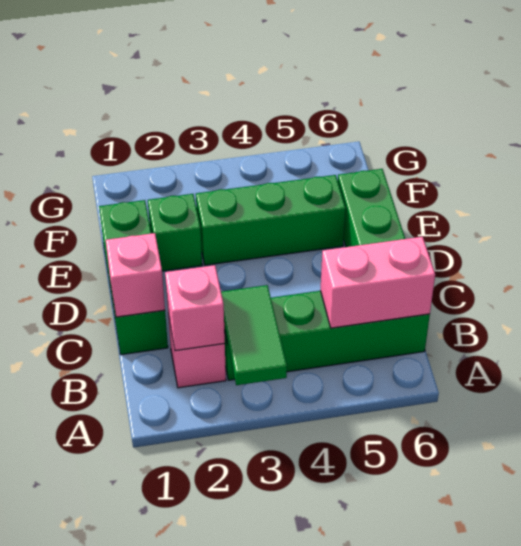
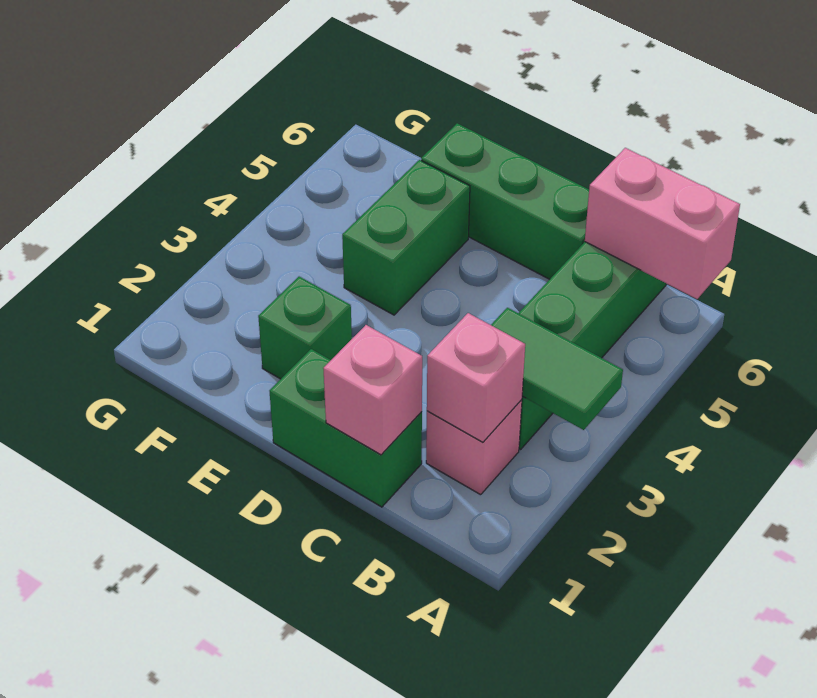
pink 1x2 brick [320,237,435,328] -> pink 1x2 brick turned to [585,148,740,299]
green 1x3 brick [99,200,168,355] -> green 1x2 brick [270,349,422,507]
green 1x3 brick [196,175,346,265] -> green 1x2 brick [342,160,470,315]

